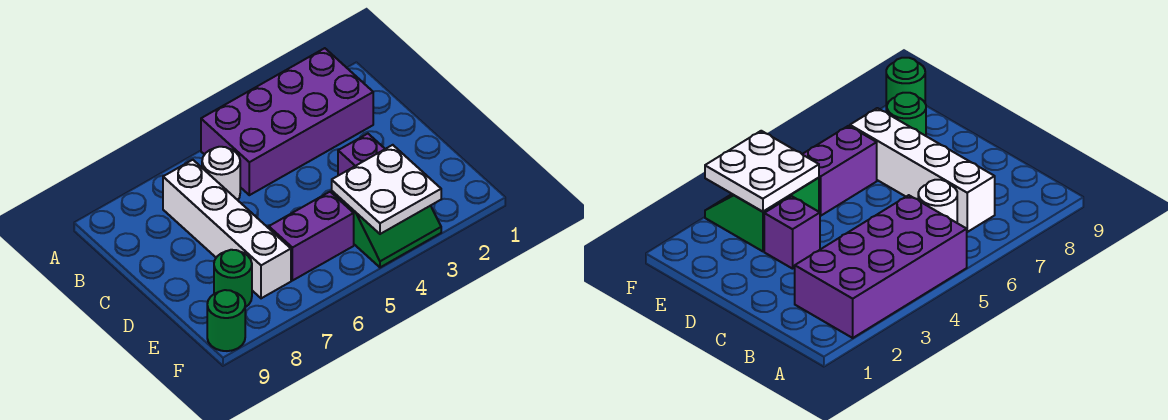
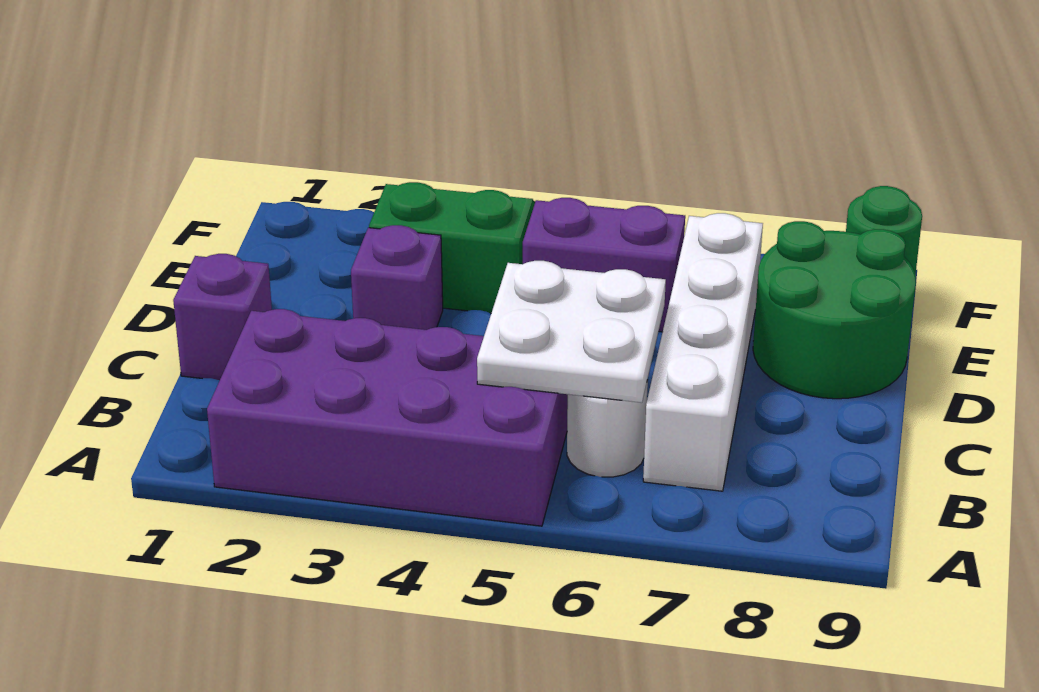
none -> purple 1x1 brick [173,254,272,380]
white 2x2 plate [332,145,441,234] -> white 2x2 plate moved to [477,261,666,403]
green 1x1 round brick [214,250,252,307] -> green 2x2 round brick [753,221,916,399]

